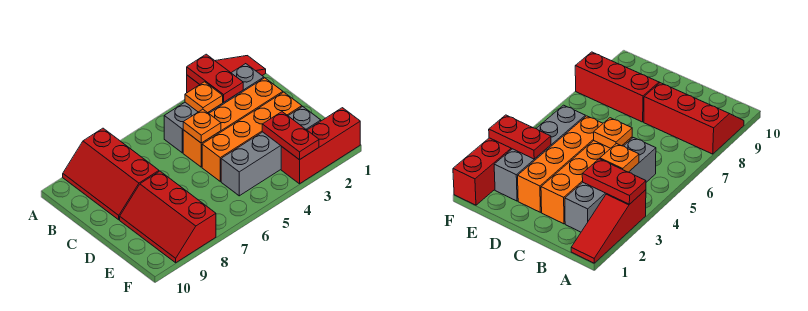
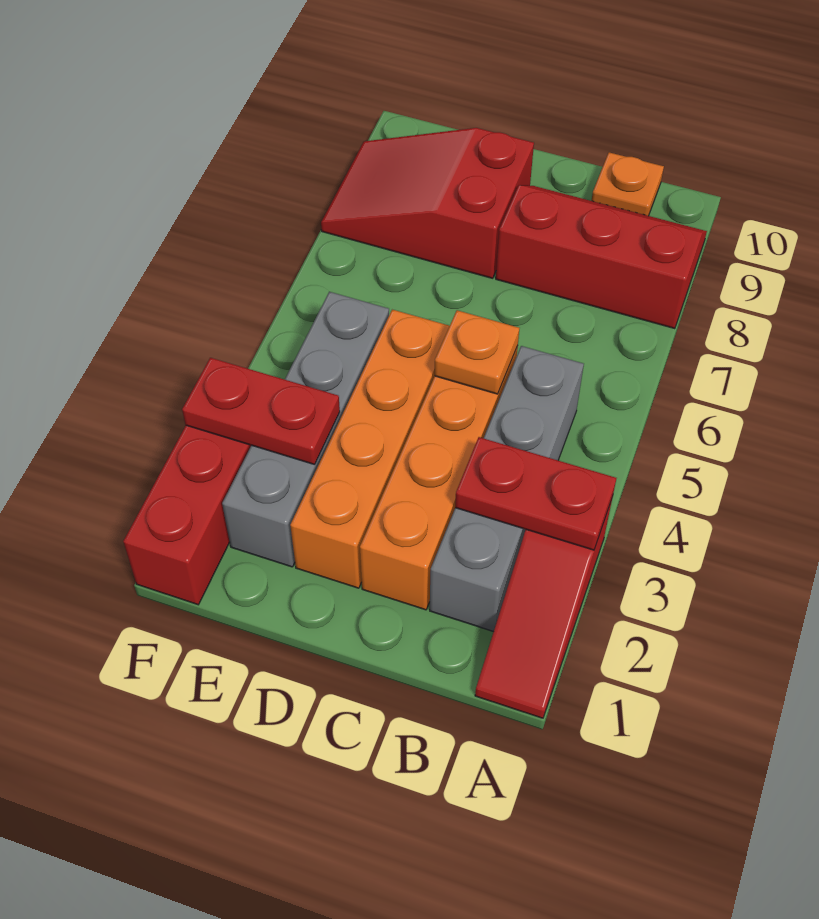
orange 1x1 plate [185,82,223,113] -> orange 1x1 plate moved to [592,152,664,216]
red 2x3 slope [120,171,216,263] -> red 2x3 slope turned to [321,128,534,278]

